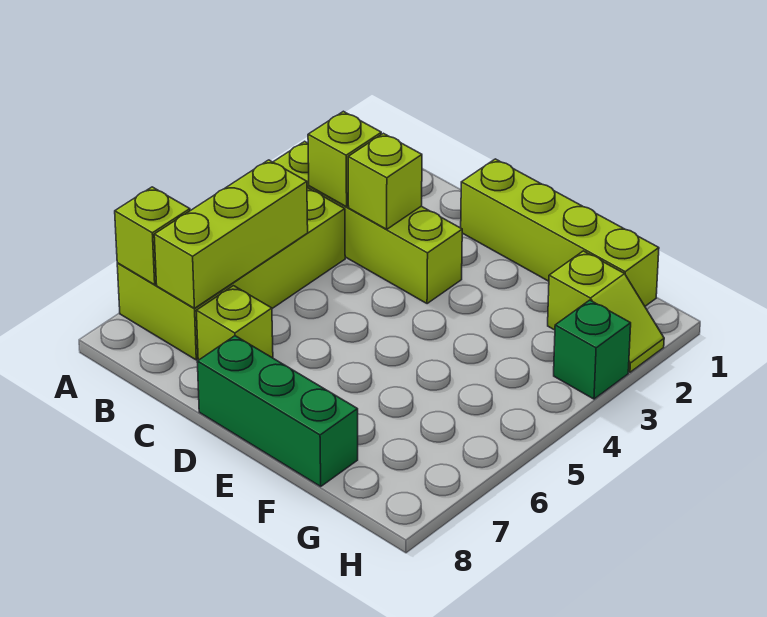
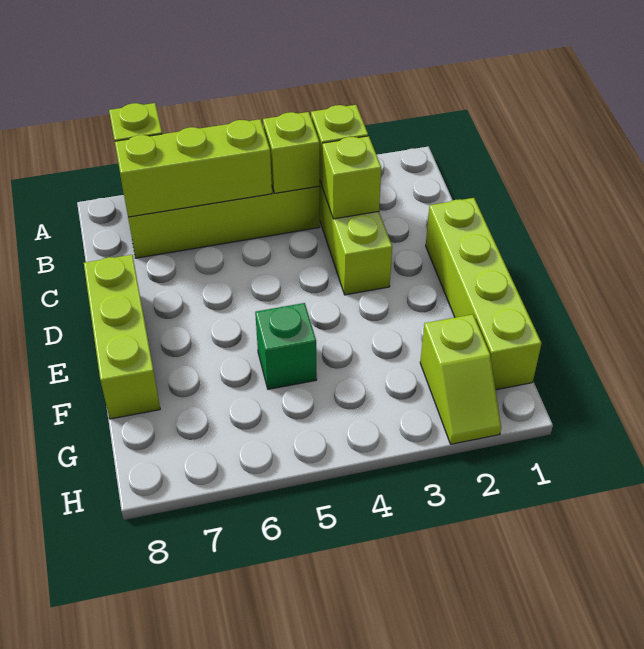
lime 1x1 brick [196,286,273,360] -> lime 1x1 brick moved to [263,112,320,193]
green 1x3 brick [197,336,358,486] -> lime 1x3 brick [84,255,160,419]
green 1x1 brick [554,300,631,399] -> green 1x1 brick moved to [255,303,317,389]

